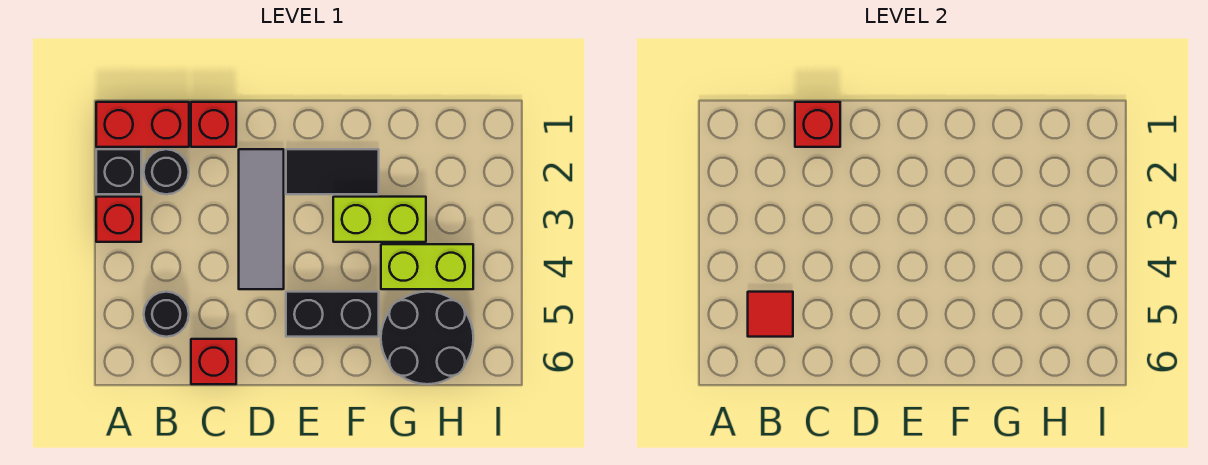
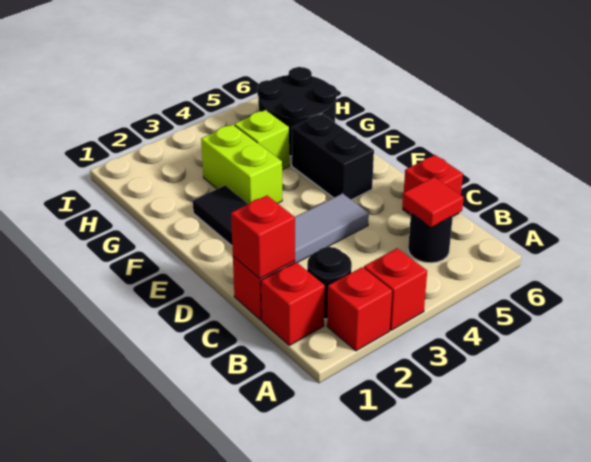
red 1x2 brick [96,102,189,147] -> red 1x1 brick [261,262,325,345]
black 1x1 brick [96,149,141,194] -> red 1x1 brick [327,267,392,351]
lime 1x2 brick [381,244,473,289] -> lime 1x1 brick [235,110,289,170]

